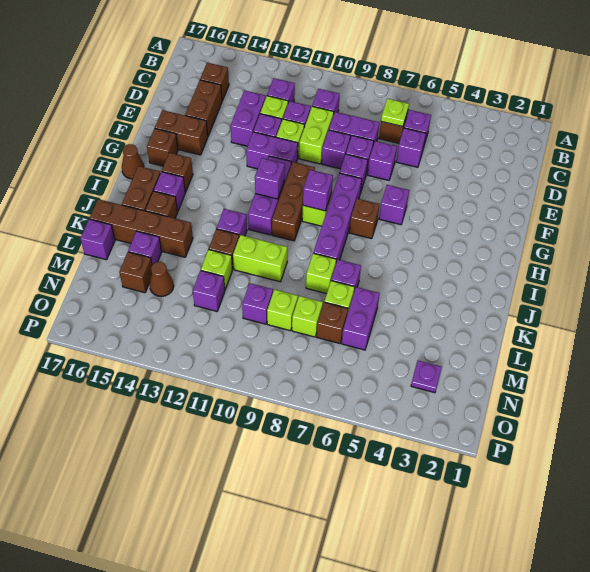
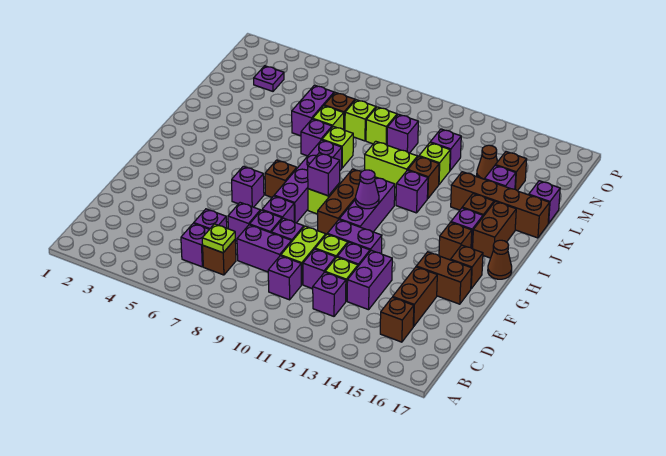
purple 1x1 brick [255,158,285,199] -> purple 1x1 cone [356,170,379,209]

